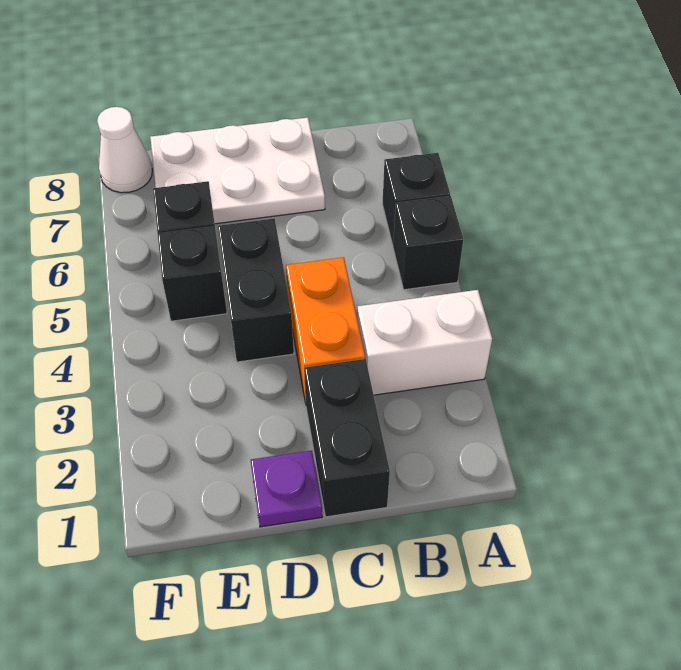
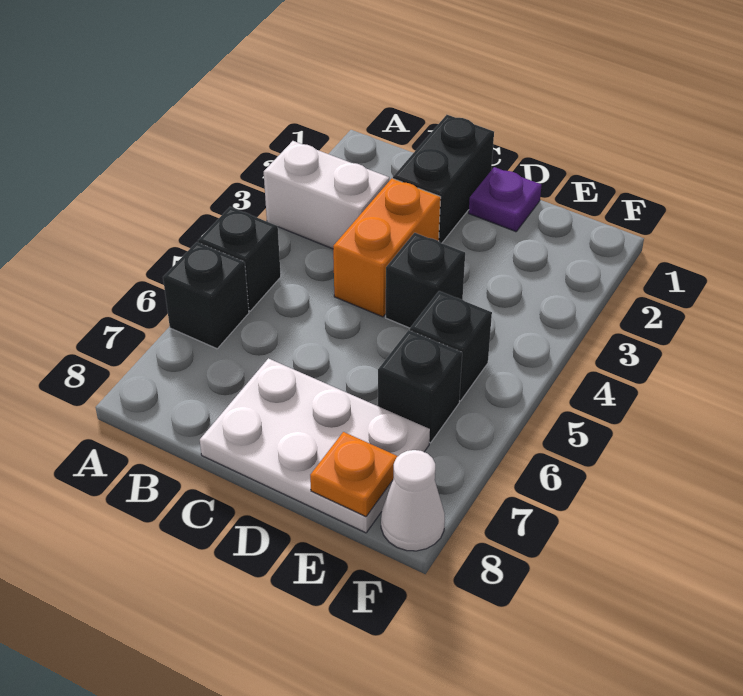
black 1x2 brick [218,218,294,362] -> black 1x1 brick [386,233,465,328]
none -> orange 1x1 plate [310,432,398,517]

